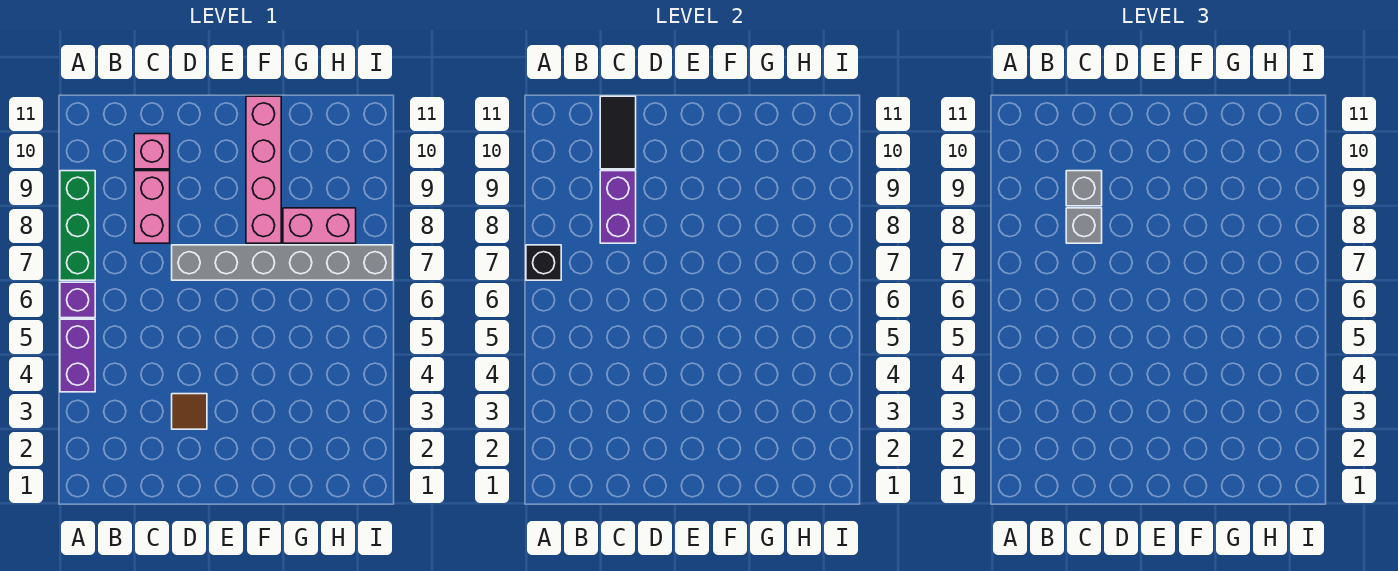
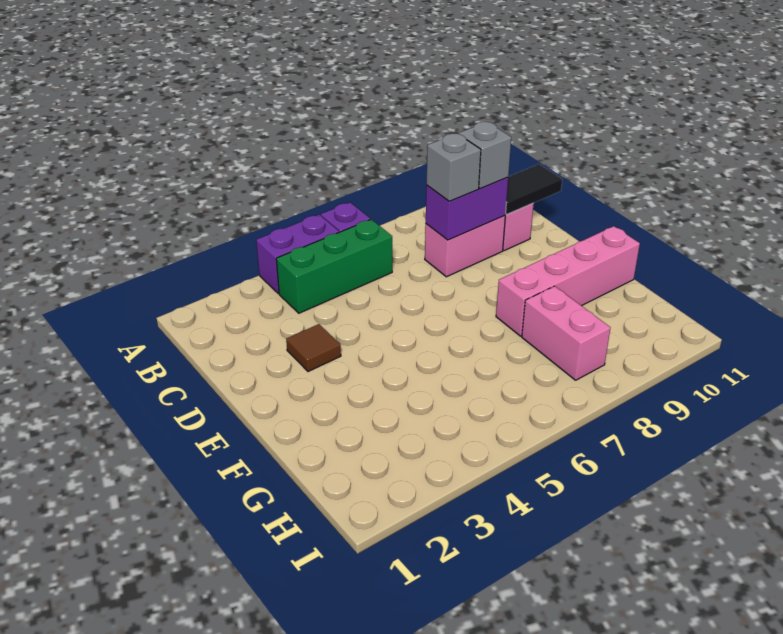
green 1x3 brick [60,171,95,280] -> green 1x3 brick moved to [276,219,392,313]
black 1x1 brick [526,245,561,280] -> none
grey 1x6 brick [172,245,393,280] -> none

